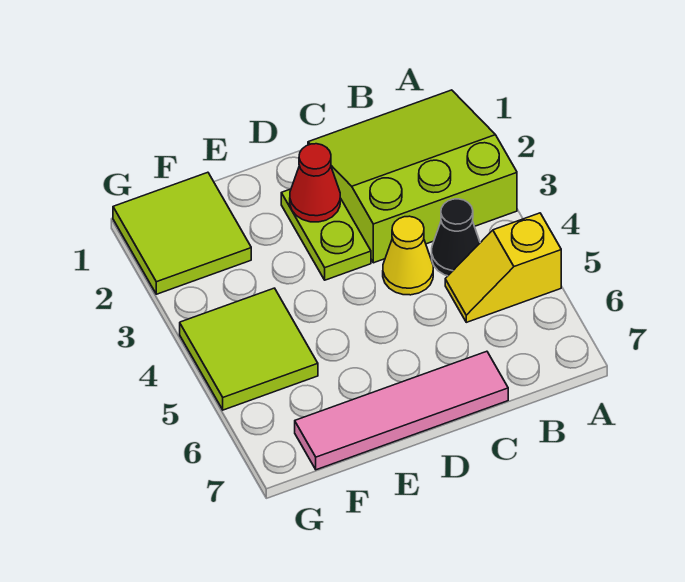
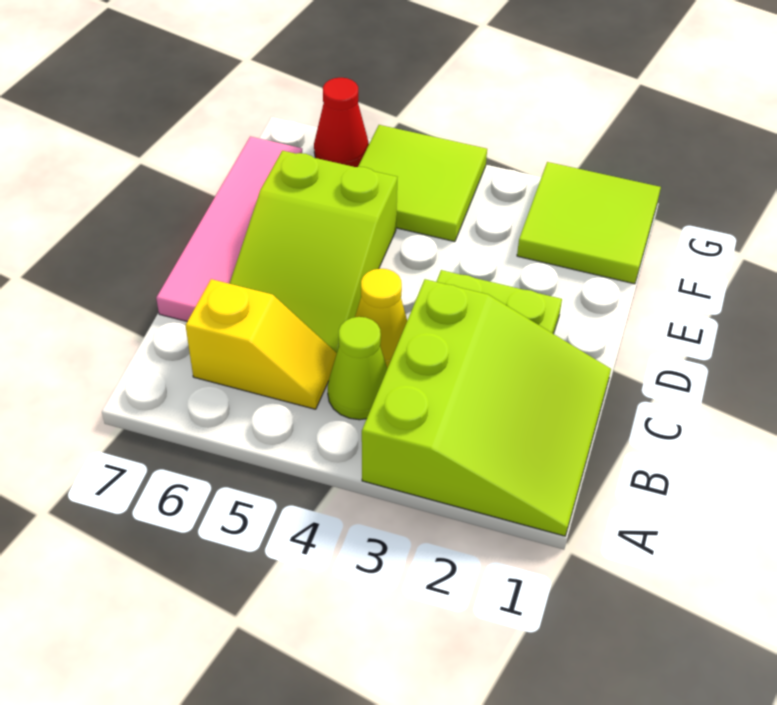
yellow 1x2 slope [445,213,561,322] -> yellow 1x2 slope turned to [185,279,337,409]
black 1x1 cone [432,199,480,276] -> lime 1x1 cone [328,317,387,420]
none -> lime 2x3 slope [230,151,397,353]
red 1x1 cone [290,144,340,222] -> red 1x1 cone moved to [314,78,369,167]

